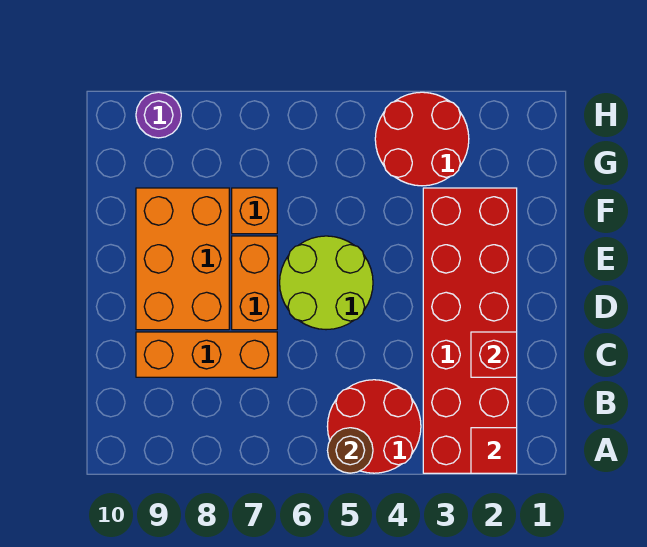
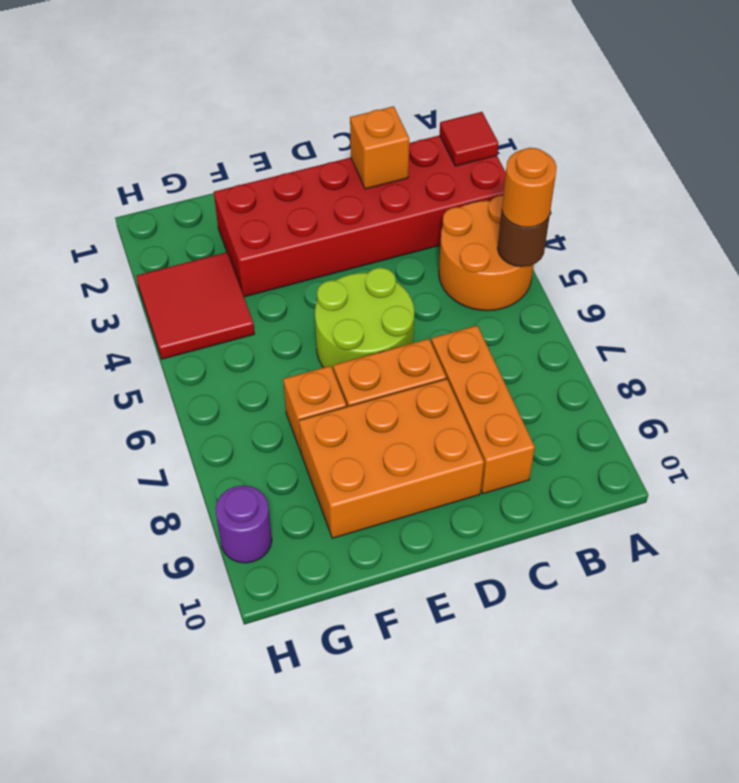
red 2x2 round brick [327,380,421,473] -> orange 2x2 round brick [439,195,534,311]
none -> orange 1x1 round brick [502,148,557,228]
red 1x1 brick [471,332,517,377] -> orange 1x1 brick [350,106,409,189]
red 2x2 round brick [375,92,469,186] -> red 2x2 tile [136,252,255,359]

